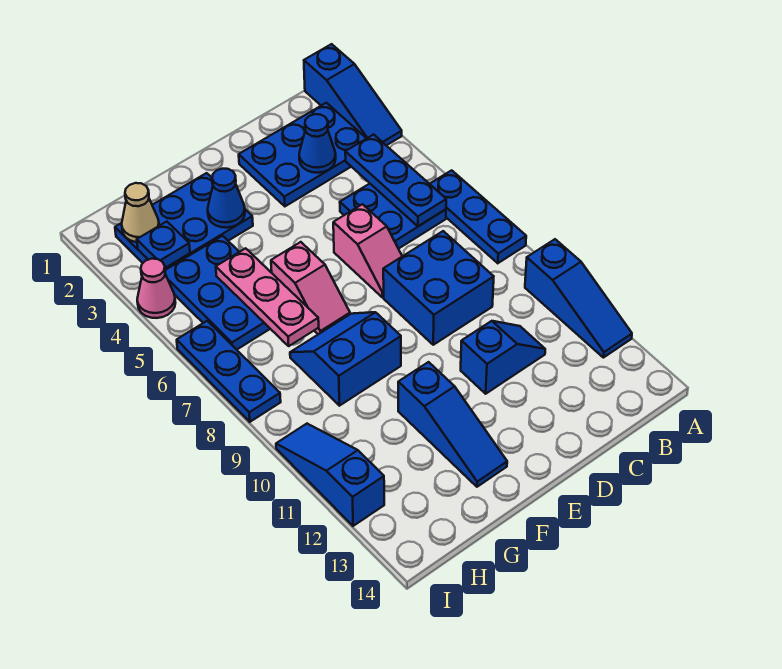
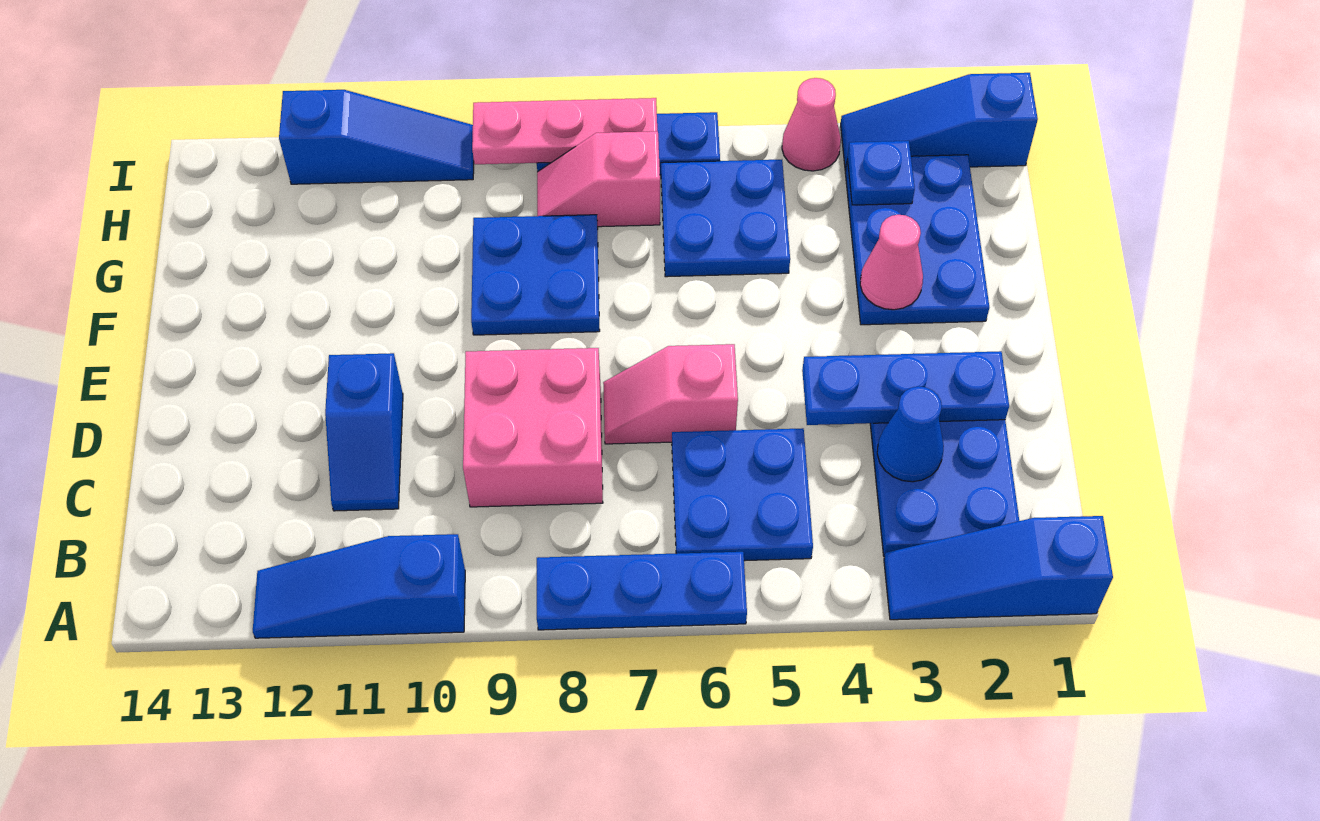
blue 1x3 plate [345,135,446,226] -> blue 1x3 plate moved to [802,351,1009,425]
blue 2x2 brick [383,231,494,345] -> pink 2x2 brick [463,348,603,507]
blue 1x1 cone [208,169,245,228] -> pink 1x1 cone [860,215,923,310]
pink 1x2 slope [271,242,350,334] -> pink 1x2 slope moved to [537,131,660,227]
blue 2x2 slope [290,312,401,406] -> blue 2x2 plate [471,215,600,335]
blue 1x3 slope [398,362,507,487] -> blue 1x3 slope moved to [841,73,1038,170]
blue 2x3 plate [165,236,270,350] -> blue 2x2 plate [661,160,790,277]
pink 1x3 plate [216,248,319,346] -> pink 1x3 plate moved to [472,98,657,164]
tan 1x1 cone [122,183,159,242] -> none

